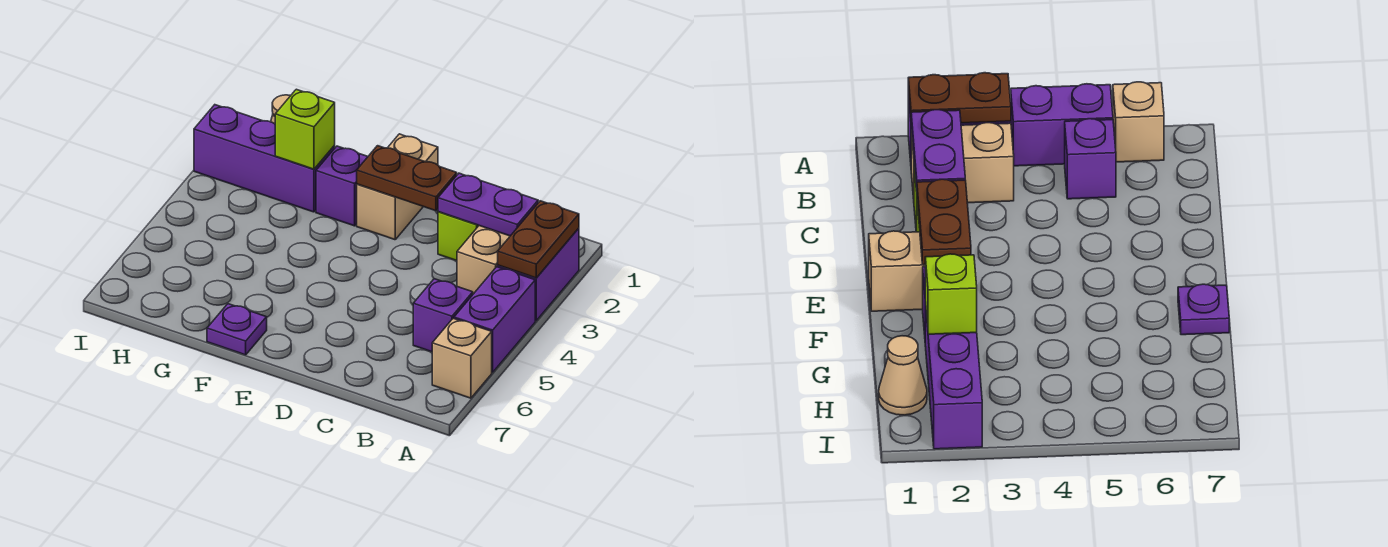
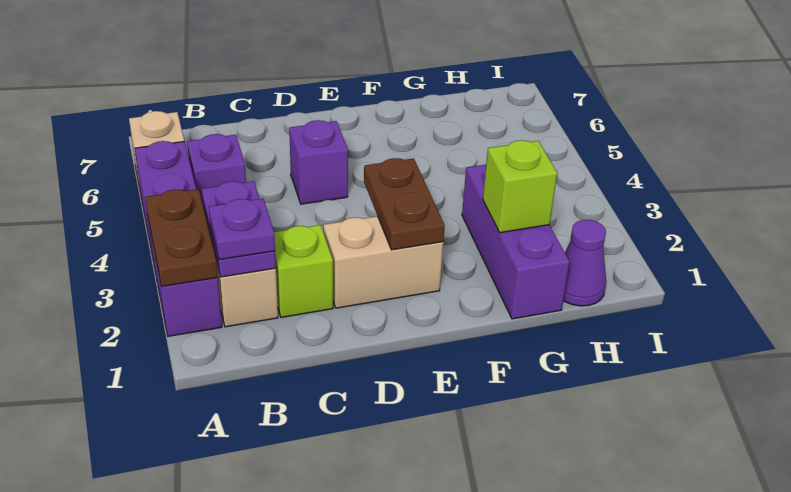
purple 1x2 plate [438,173,538,236] -> purple 1x2 plate turned to [202,181,276,277]
brown 1x2 plate [357,146,457,211] -> brown 1x2 plate turned to [364,158,445,250]
tan 1x2 brick [357,134,438,240] -> tan 1x2 brick turned to [323,216,443,308]
purple 1x1 brick [316,146,368,226] -> purple 1x1 brick moved to [289,120,348,204]
purple 1x1 plate [207,304,267,355] -> purple 1x1 plate moved to [209,198,275,260]
purple 1x3 brick [194,105,335,212] -> purple 1x3 brick turned to [462,164,570,319]
tan 1x1 cone [879,336,927,415] -> purple 1x1 cone [563,220,606,306]

